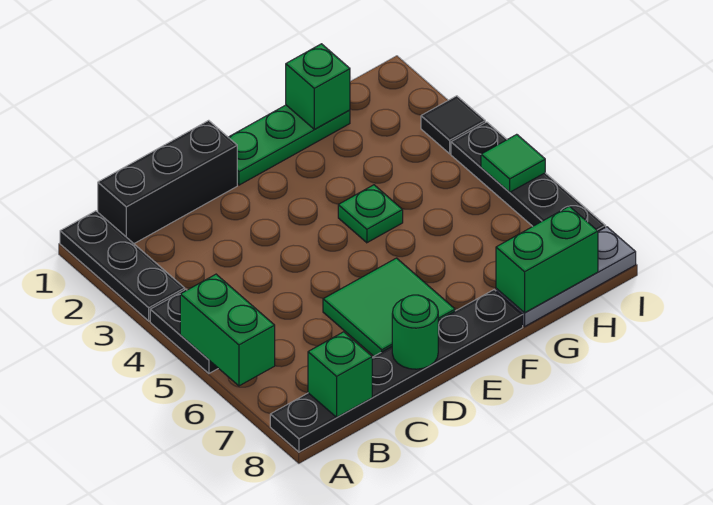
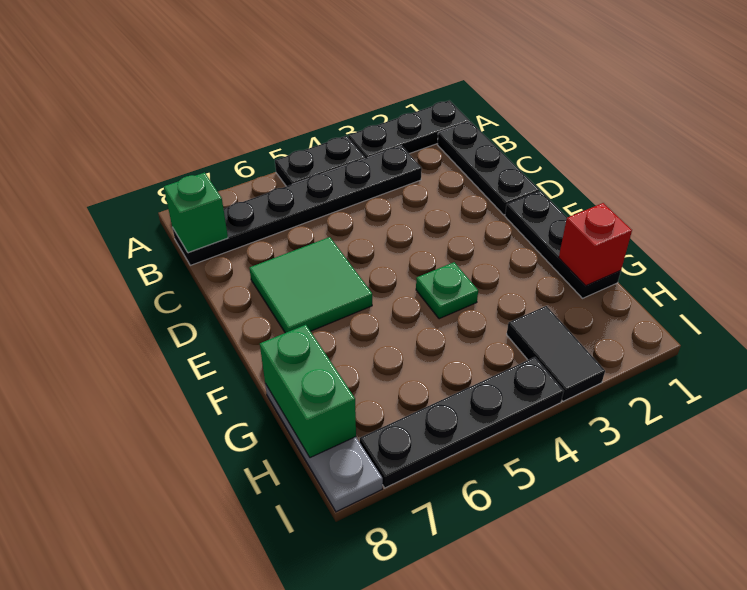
green 1x2 brick [180,274,275,386] -> none
black 1x6 plate [270,290,523,452] -> black 1x6 plate turned to [173,146,422,265]
black 1x3 brick [98,120,237,243] -> black 1x3 plate [437,121,539,215]
green 1x1 round brick [392,295,438,369] -> none
green 1x3 plate [228,105,350,185] -> black 1x3 plate [505,191,621,298]
green 1x1 brick [286,44,350,129] -> red 1x1 brick [559,203,632,286]
black 1x1 tile [421,96,485,154] -> black 1x2 tile [507,306,605,401]
green 1x1 tile [481,134,545,192] -> none

